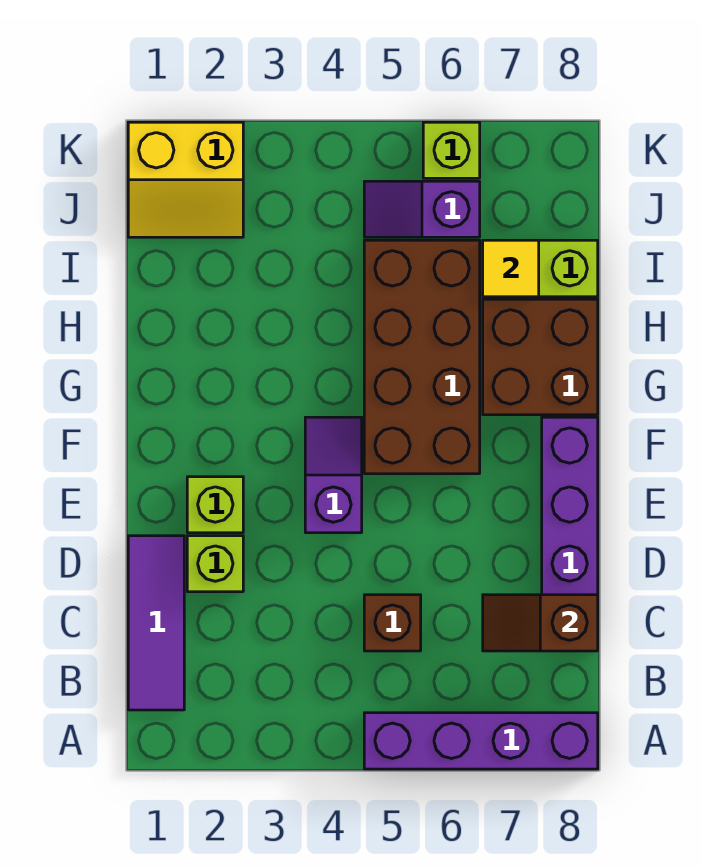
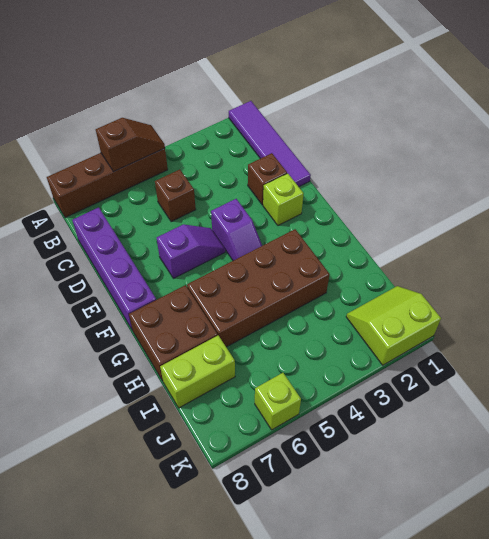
purple 1x4 brick [364,713,598,769] -> brown 1x4 brick [47,148,168,218]
purple 1x3 tile [128,536,184,710] -> purple 1x4 tile [229,101,311,187]
brown 1x2 slope [483,595,598,651] -> brown 1x2 slope moved to [96,118,165,171]
lime 1x1 brick [187,536,243,592] -> brown 1x1 brick [248,153,287,205]
brown 2x4 brick [364,240,480,474] -> brown 2x4 brick turned to [187,229,330,347]
yellow 1x1 tile [483,240,539,297] -> none
yellow 2x2 slope [128,122,243,237] -> lime 2x2 slope [346,286,441,365]
purple 1x2 slope [364,181,480,237] -> purple 1x2 slope moved to [157,224,225,278]

